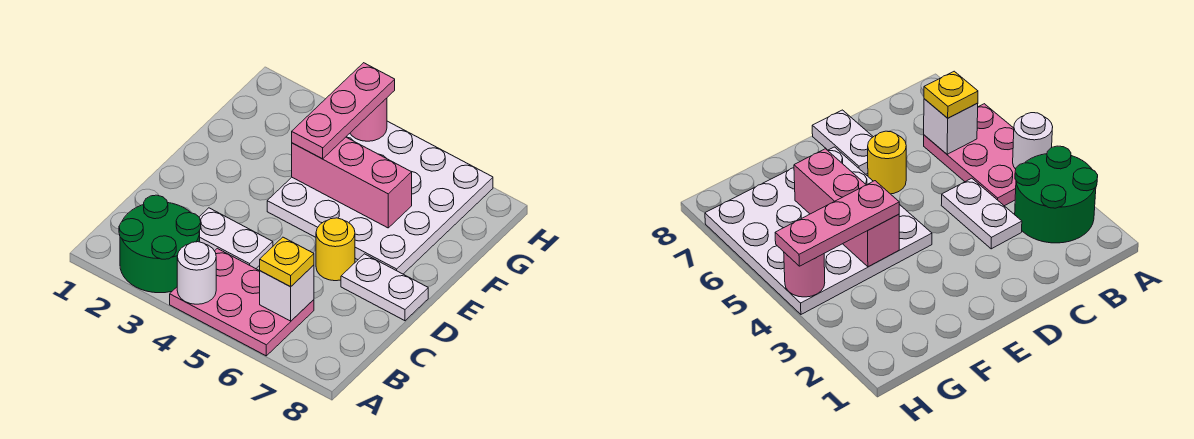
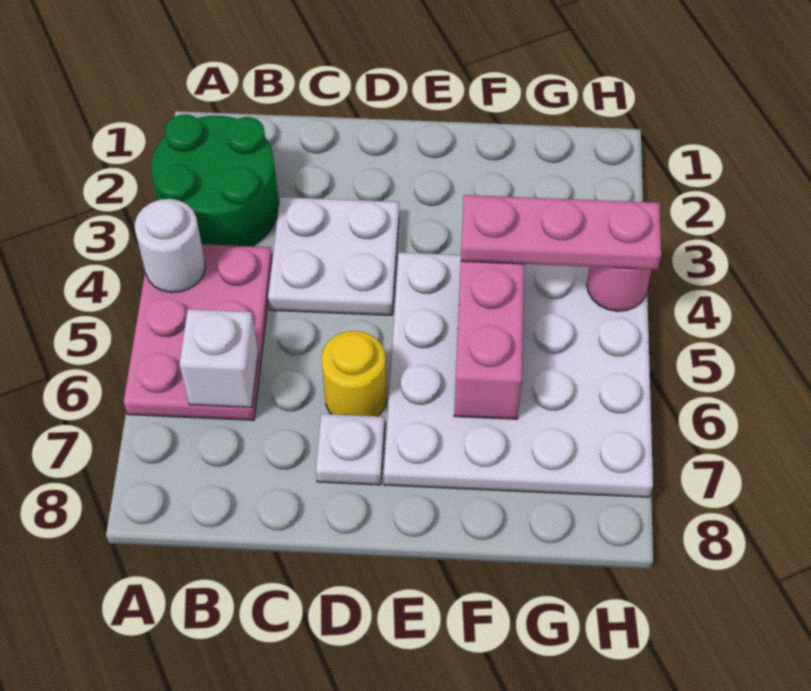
yellow 1x1 plate [260,237,314,286] -> none
white 1x2 plate [199,208,273,269] -> white 2x2 plate [268,197,399,315]
white 1x2 plate [341,254,428,321] -> white 1x1 plate [316,414,385,485]

